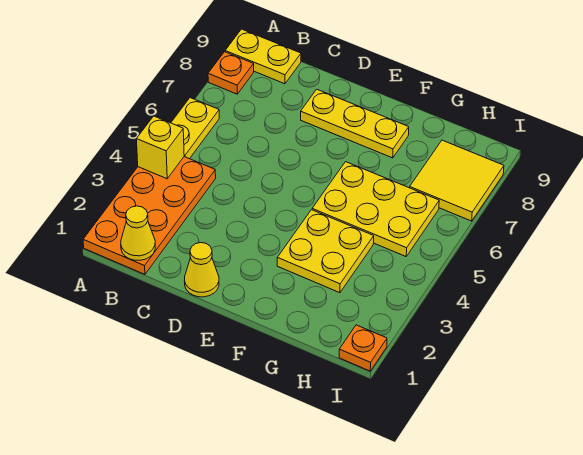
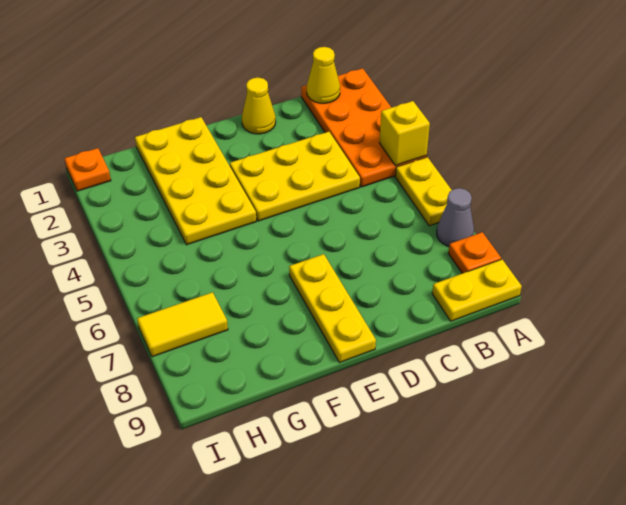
none -> grey 1x1 cone [437,188,474,246]
yellow 1x3 plate [301,89,409,158] -> yellow 1x3 plate turned to [289,254,376,363]
yellow 2x2 plate [277,210,374,293] -> yellow 2x4 plate [135,117,256,245]
yellow 2x3 plate [312,162,439,256] -> yellow 2x3 plate moved to [230,132,360,221]
yellow 2x2 tile [410,140,504,221] -> yellow 1x2 tile [137,292,228,357]

